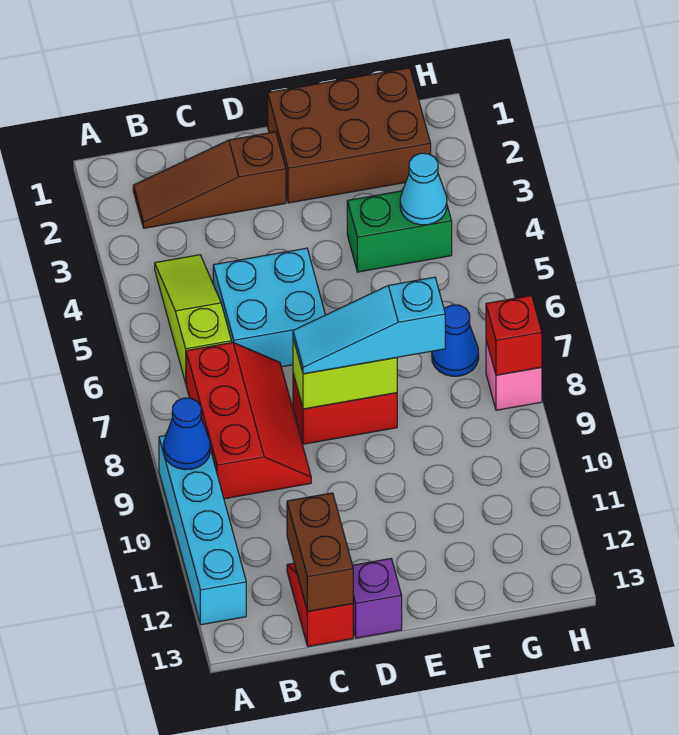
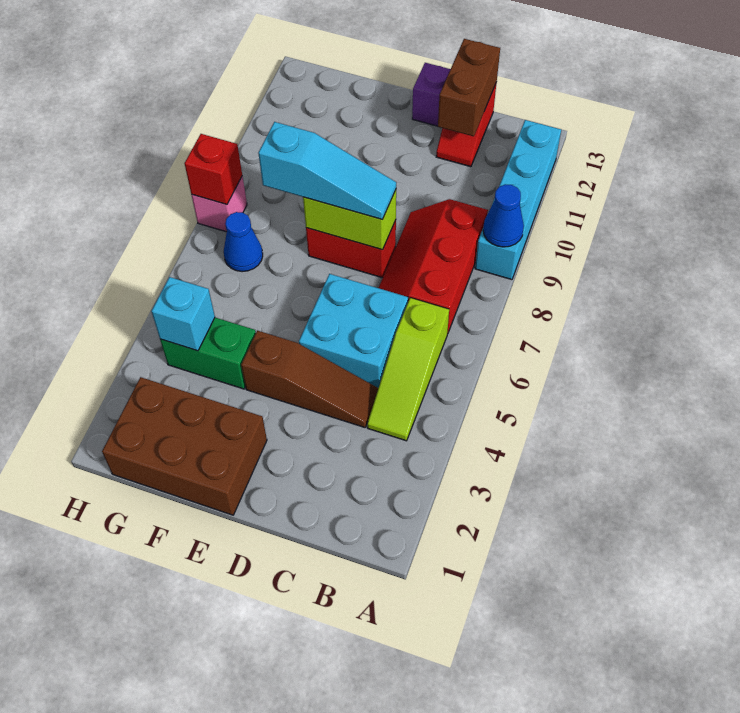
brown 1x3 slope [133,132,286,228] -> brown 1x3 slope moved to [241,331,378,427]
cyan 1x1 cone [400,153,447,225] -> cyan 1x1 brick [151,277,215,351]

